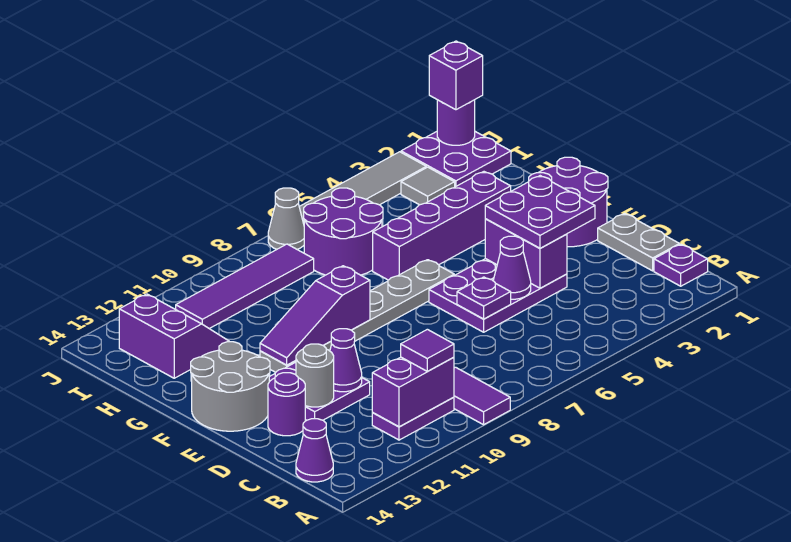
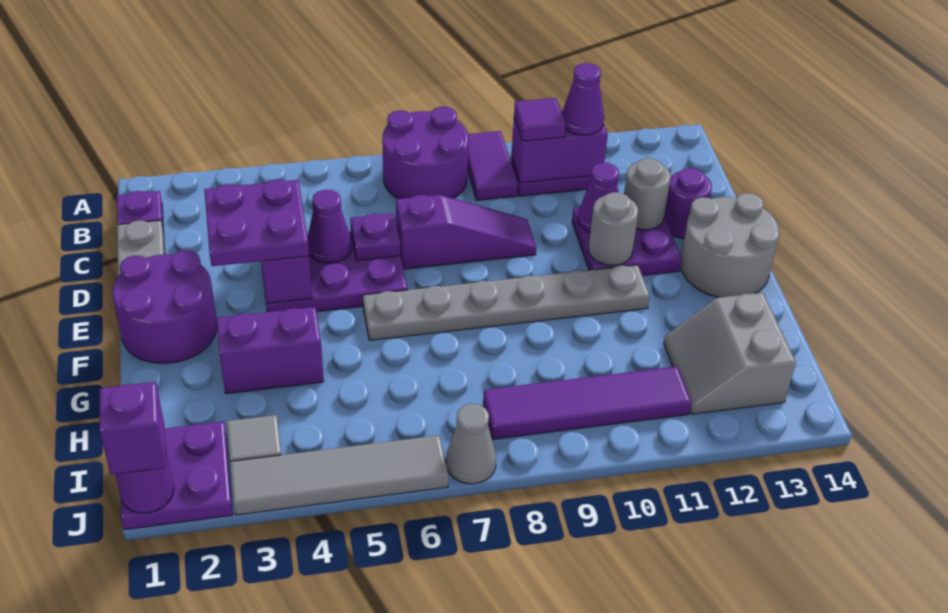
purple 1x1 cone [296,419,333,482] -> purple 1x1 cone moved to [562,63,604,135]
none -> grey 1x1 round brick [589,192,638,265]
purple 1x3 slope [260,266,370,365] -> purple 1x3 slope moved to [396,195,536,269]
purple 1x4 brick [373,172,511,280] -> purple 1x2 brick [217,307,324,394]
purple 2x2 round brick [304,188,383,275] -> purple 2x2 round brick moved to [382,107,469,199]
purple 2x2 slope [119,294,229,378] -> grey 2x2 slope [664,293,796,414]

